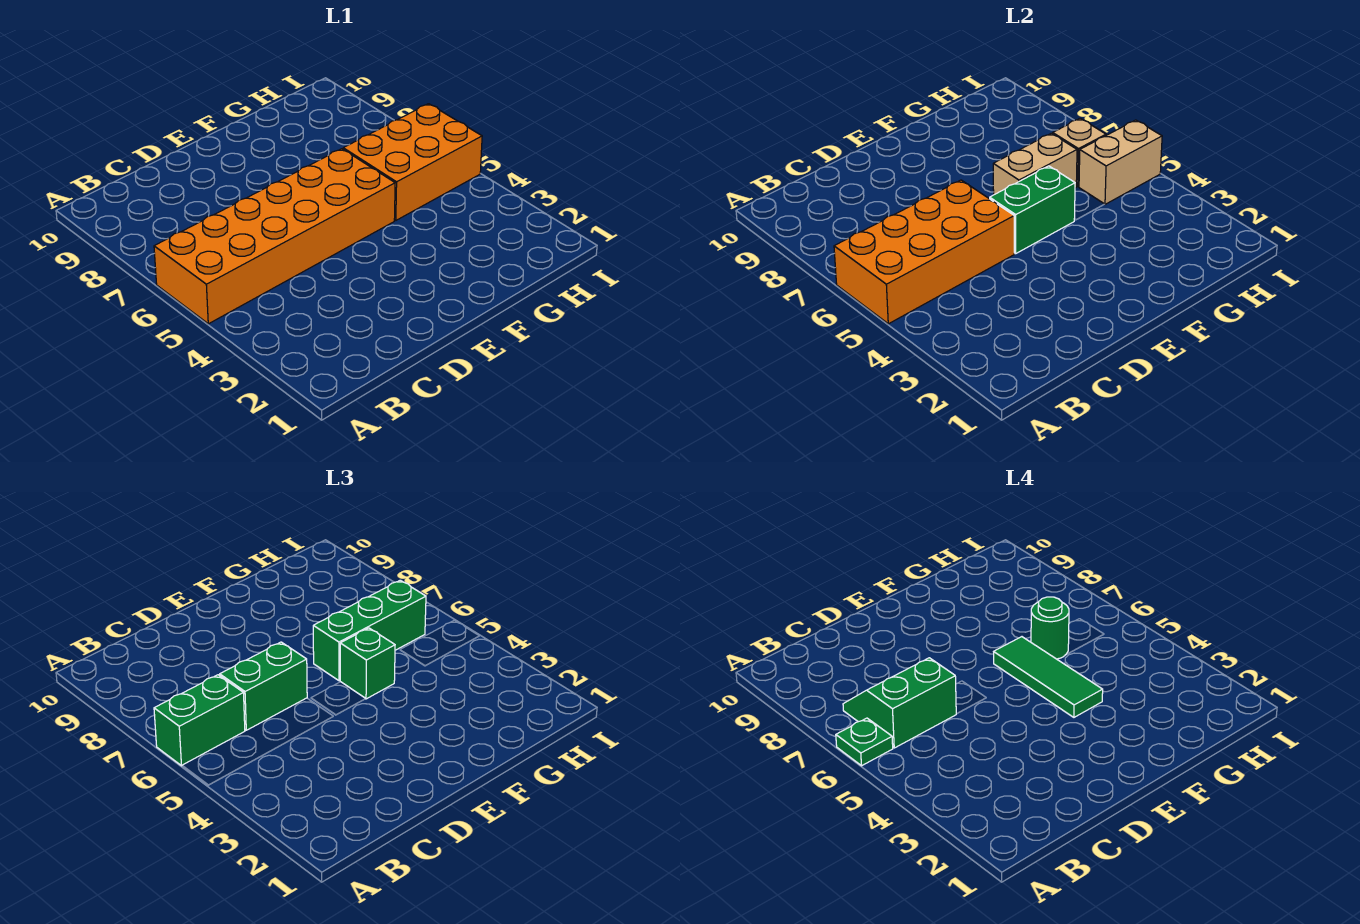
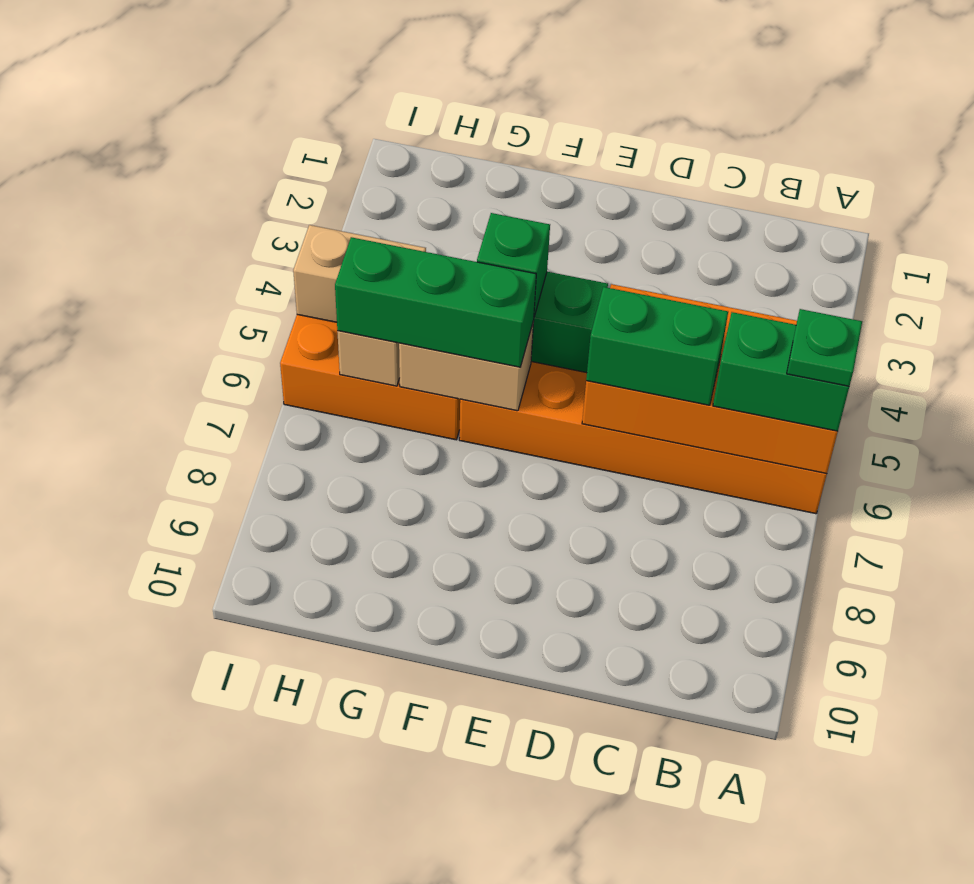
green 2x2 slope [843,658,956,748] -> none
green 1x3 tile [994,637,1103,717] -> none
green 1x1 round brick [1031,597,1069,659] -> none

